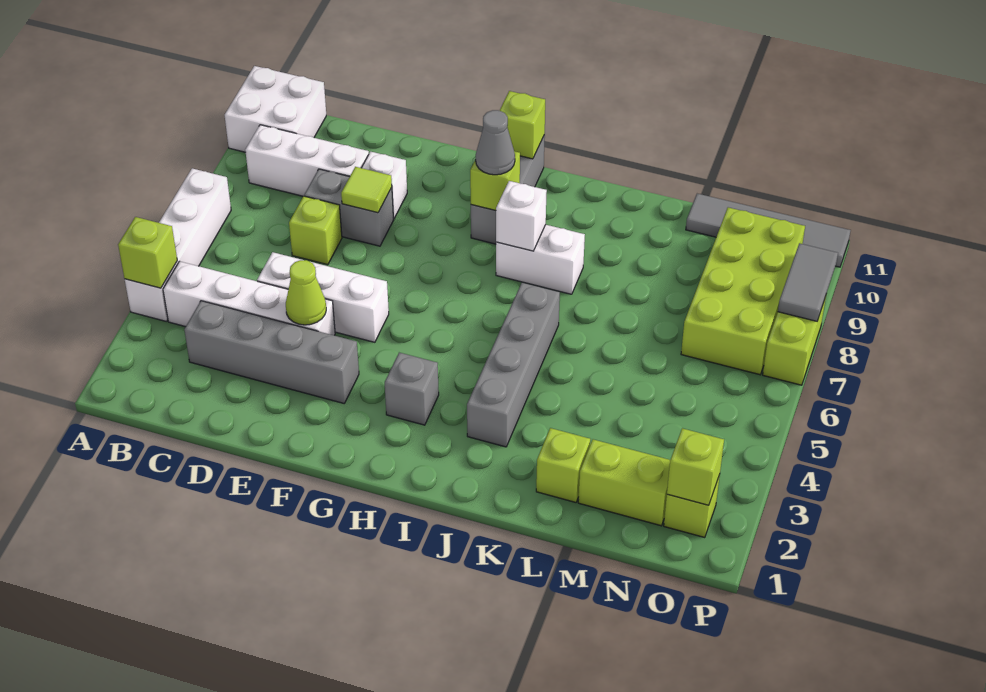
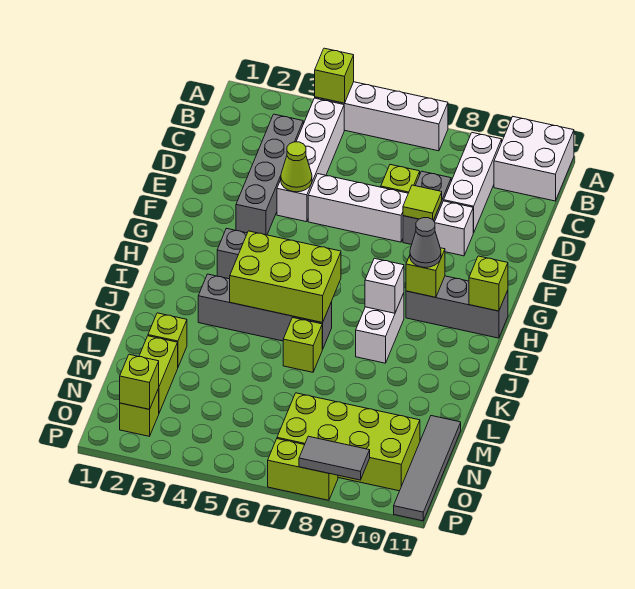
white 1x3 brick [257,252,389,342] -> white 1x3 brick turned to [308,174,408,242]
none -> lime 2x3 brick [230,231,341,323]
none -> lime 1x1 brick [283,318,322,372]

